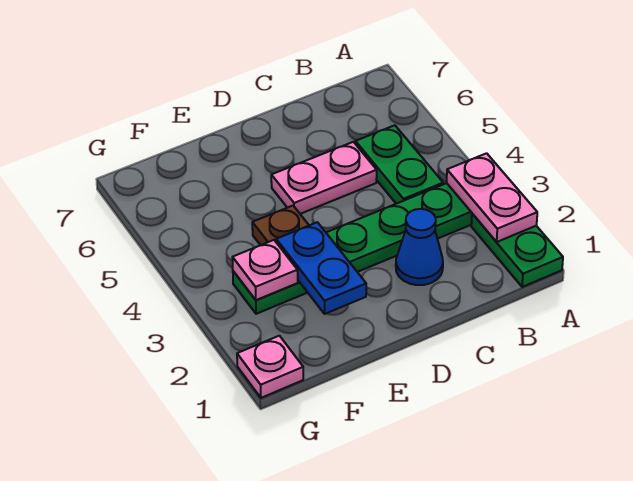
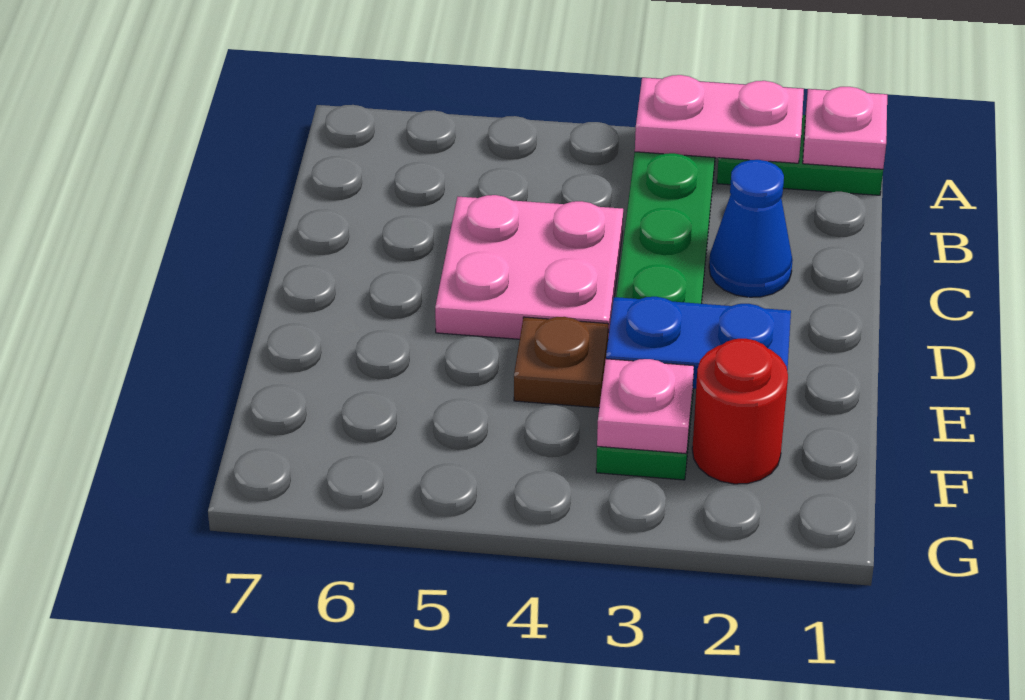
green 1x2 plate [355,125,443,204] -> none
pink 1x2 plate [271,142,377,214] -> pink 2x2 plate [435,195,623,339]
none -> red 1x1 round brick [692,339,788,484]
pink 1x1 plate [237,336,303,398] -> pink 1x1 plate moved to [803,87,887,169]

